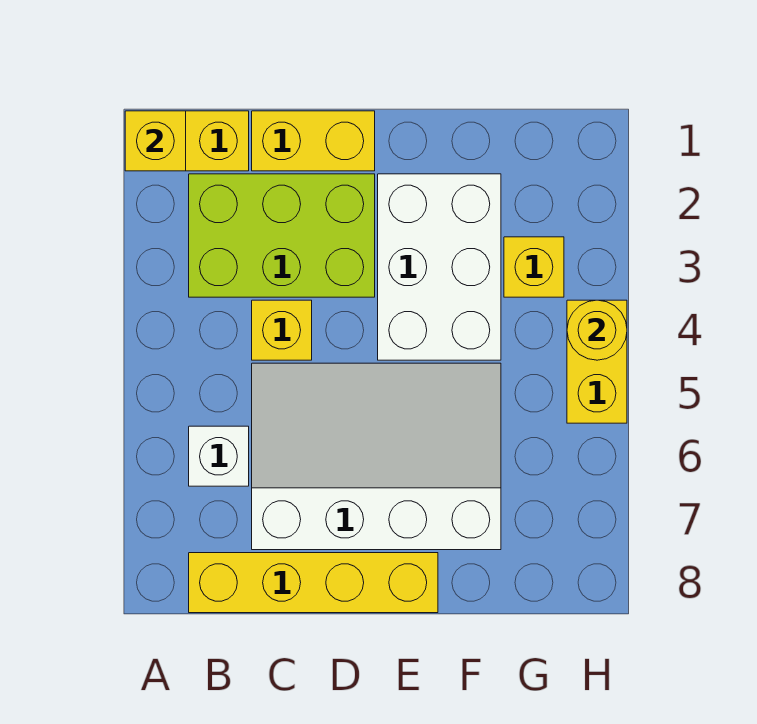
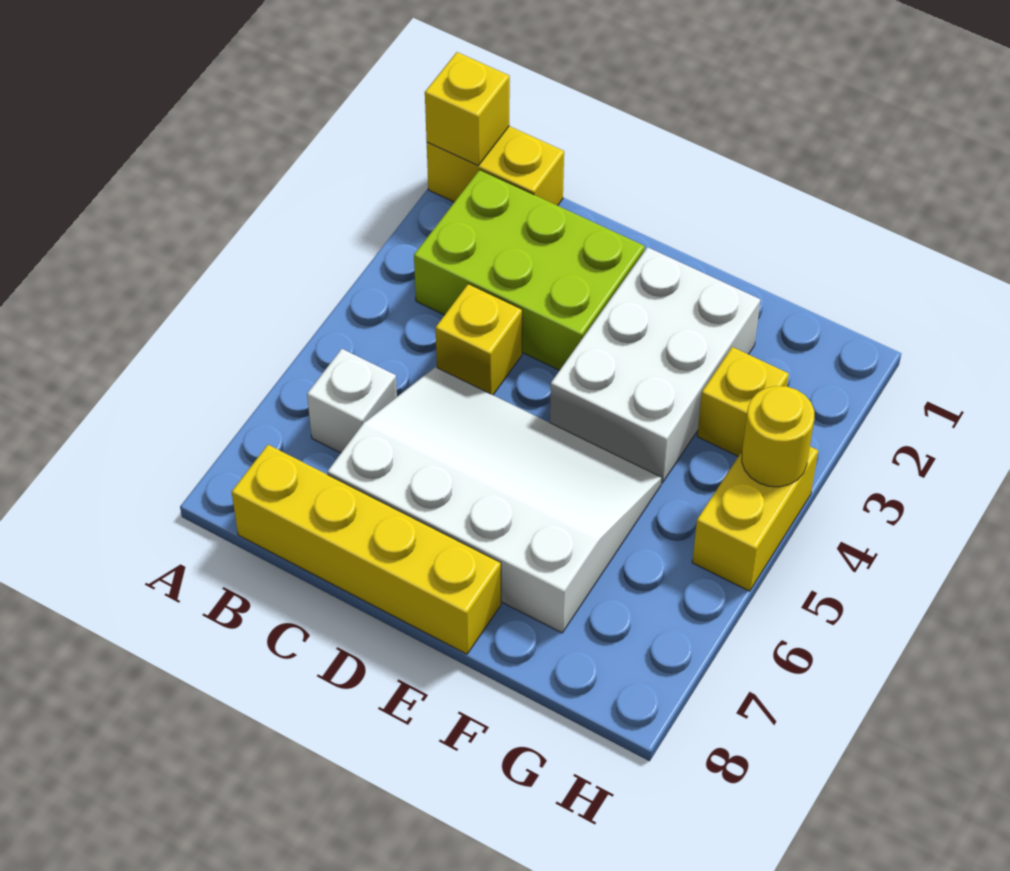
yellow 1x2 brick [252,111,375,171] -> none

